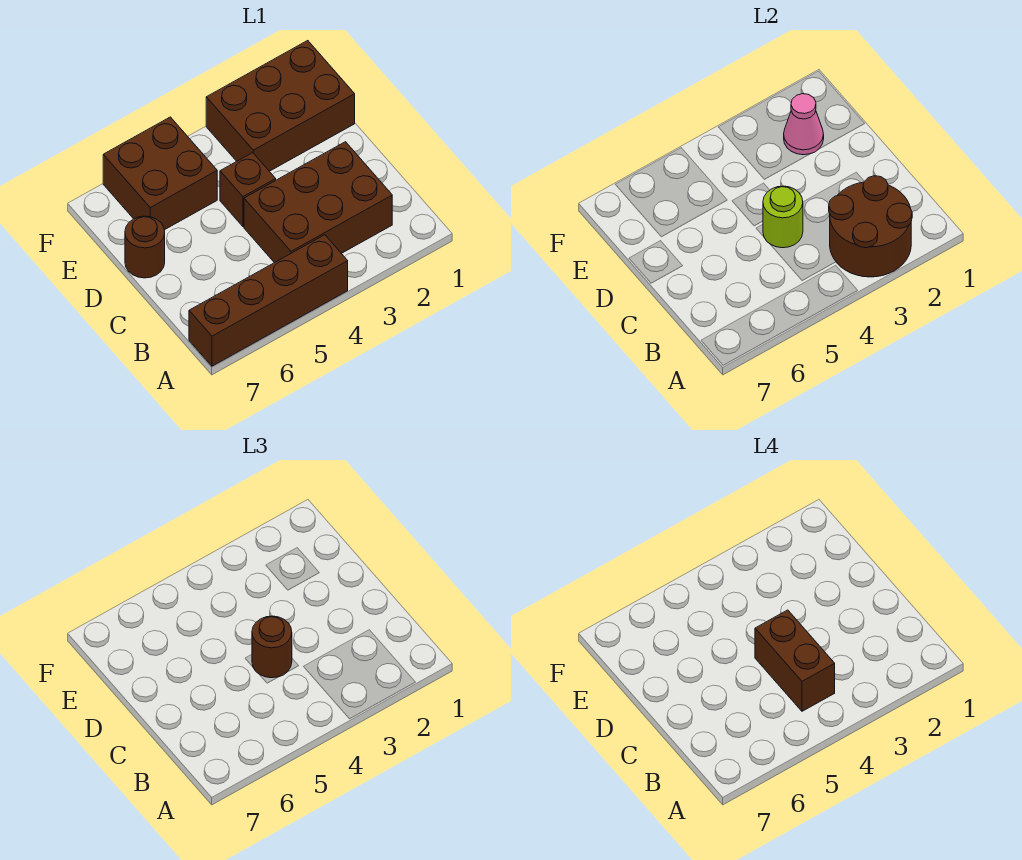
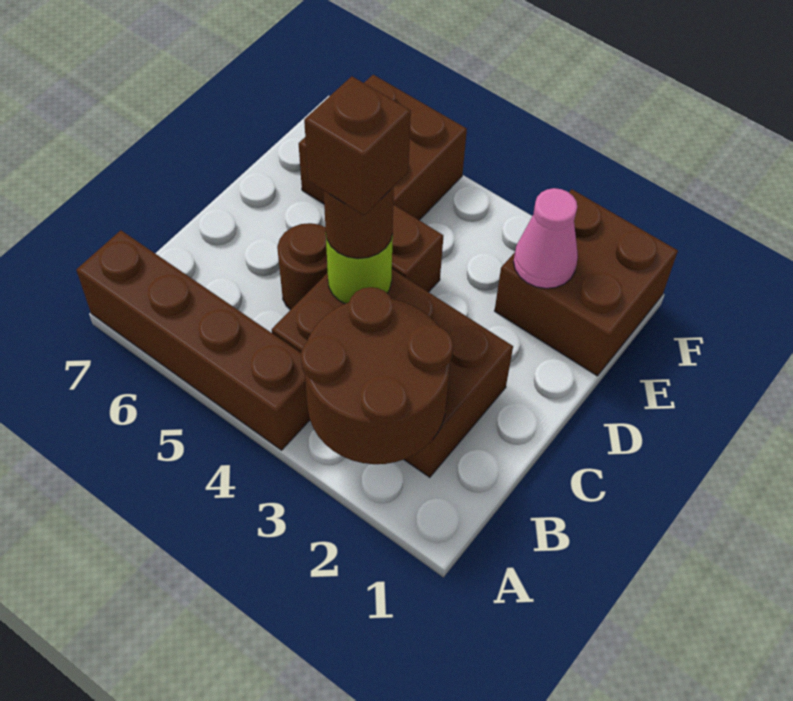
brown 1x2 brick [755,610,835,711] -> brown 1x1 brick [304,76,411,215]
brown 1x1 round brick [125,216,165,278] -> brown 1x1 round brick moved to [277,223,328,310]
brown 2x3 brick [206,41,355,171] -> brown 2x2 brick [495,189,678,376]

